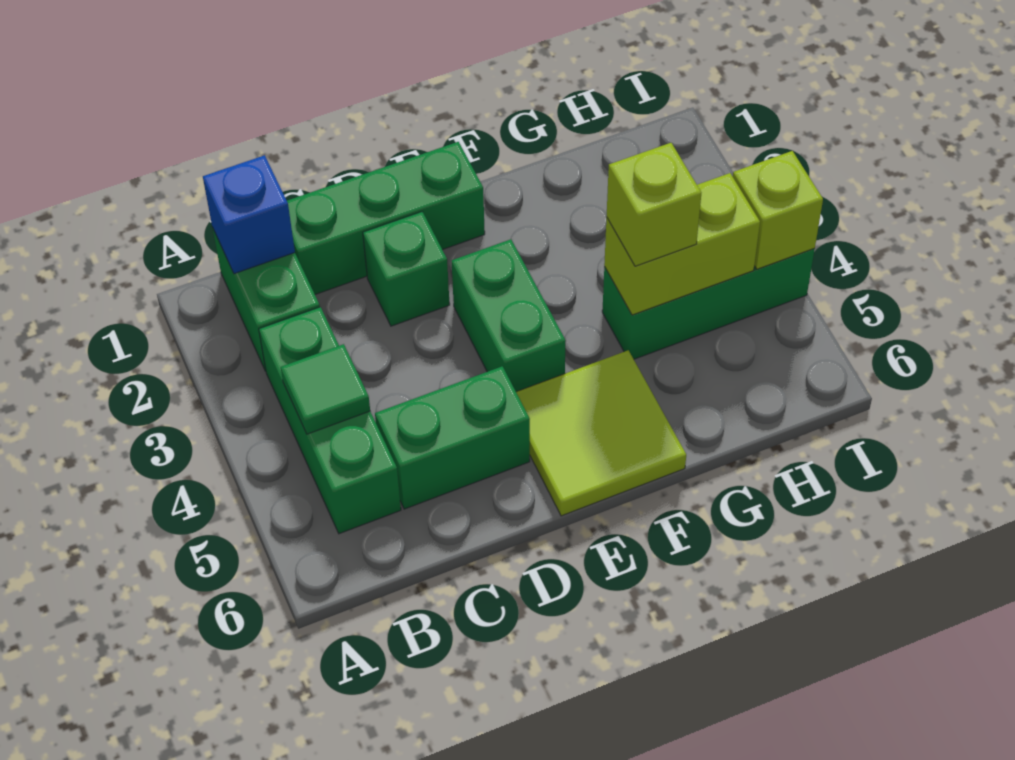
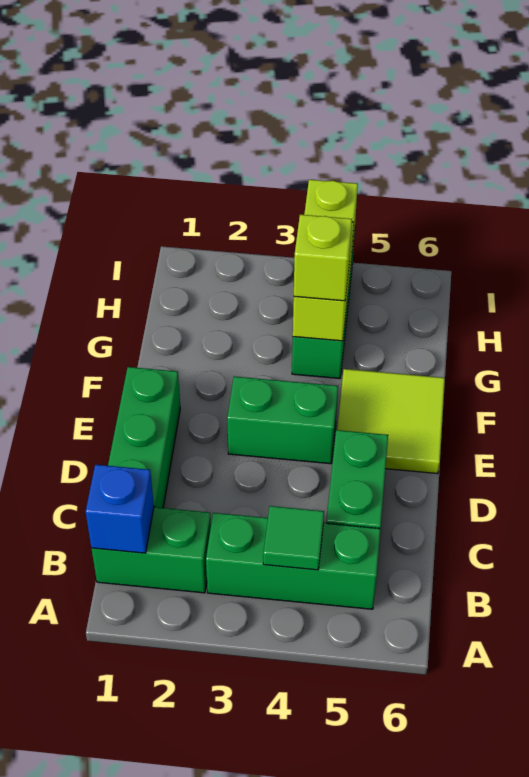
green 1x1 brick [363,212,450,326] -> none

